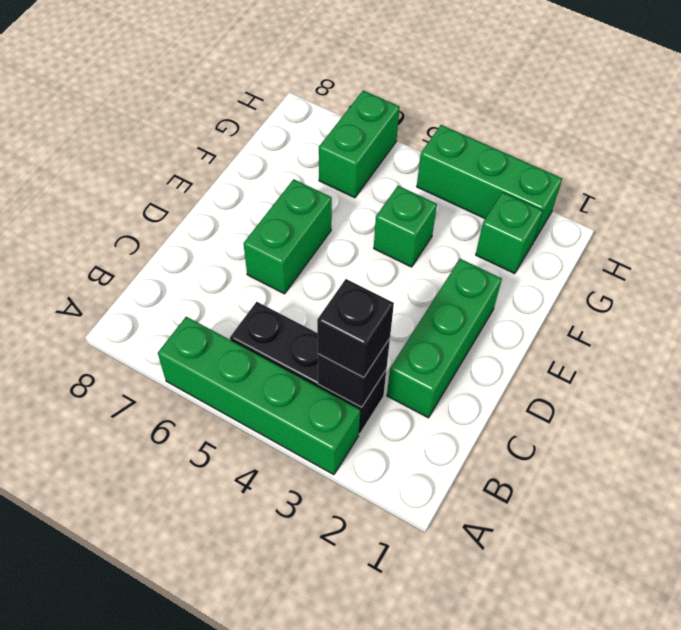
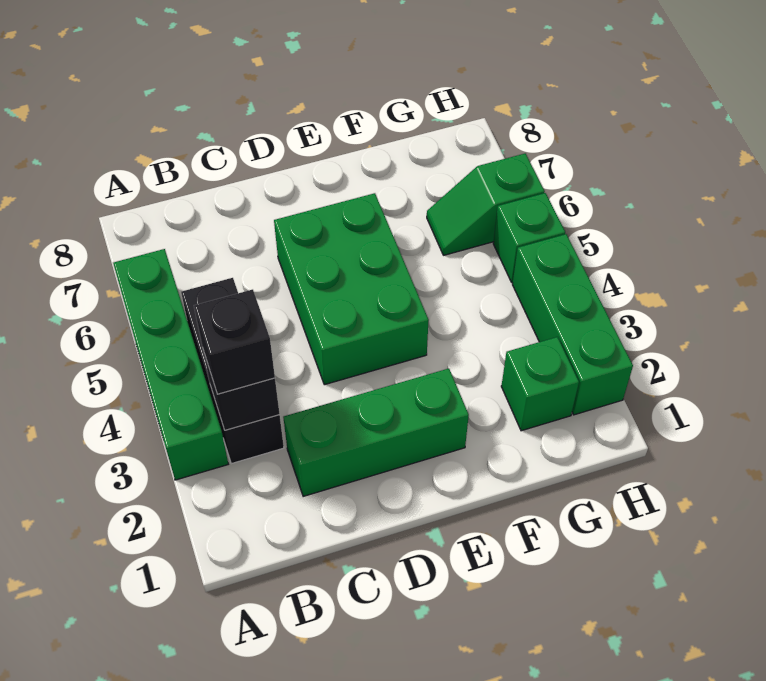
green 1x2 brick [243,179,332,294] -> green 2x3 brick [274,193,429,385]
green 1x1 brick [374,186,437,267] -> green 1x1 brick moved to [493,193,565,283]
green 1x2 brick [319,90,400,198] -> green 1x2 slope [427,153,545,255]

